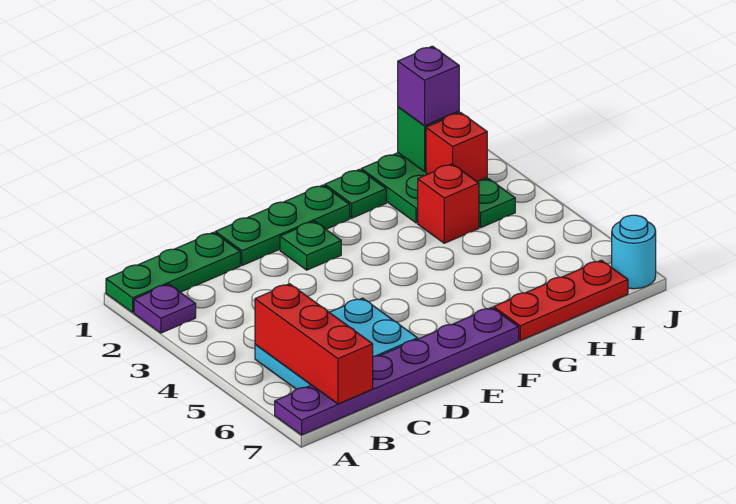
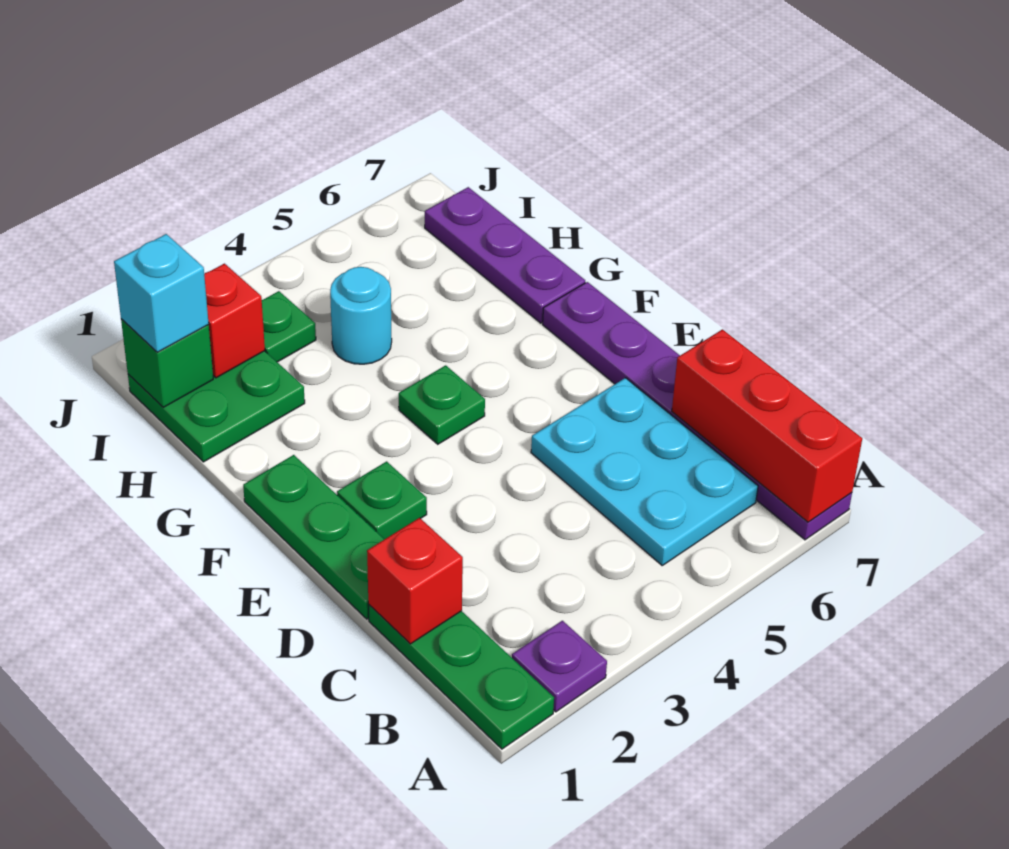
red 1x3 brick [255,284,373,404] -> red 1x3 brick turned to [672,329,862,522]
green 1x1 plate [325,169,386,218] -> green 1x1 plate moved to [399,365,485,444]
red 1x3 plate [494,260,628,341] -> purple 1x3 plate [425,187,585,323]
red 1x1 brick [418,164,479,243] -> red 1x1 brick moved to [367,518,463,644]
purple 1x1 brick [398,46,459,126] -> cyan 1x1 brick [114,234,209,352]
cyan 1x1 round brick [612,215,656,289] -> cyan 1x1 round brick moved to [330,267,392,364]

